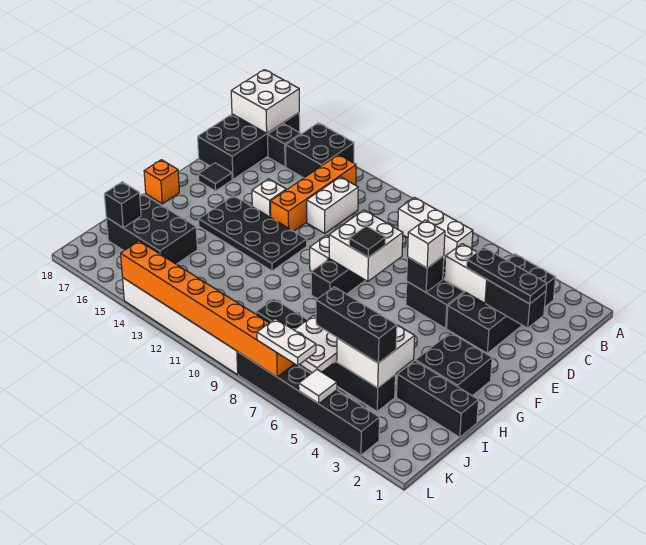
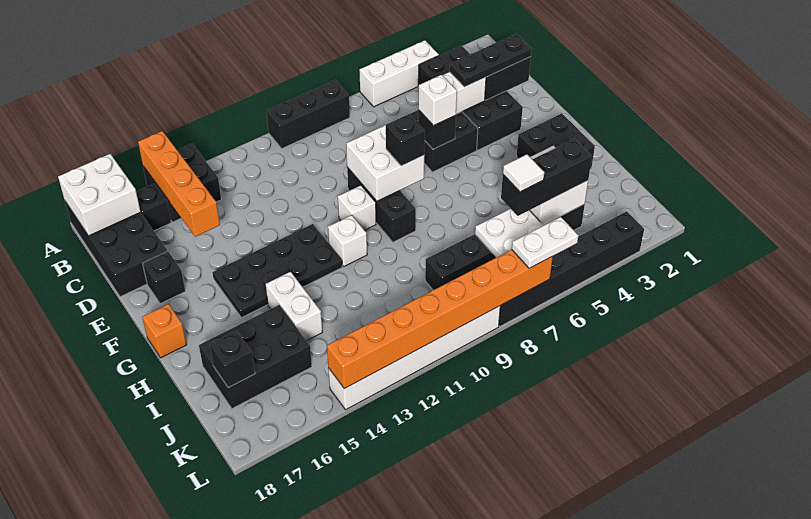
white 1x3 brick [398,197,473,259] -> white 1x3 brick moved to [359,40,439,107]
orange 1x4 brick [270,155,356,231] -> orange 1x4 brick moved to [138,131,220,237]
white 1x2 brick [307,177,358,233] -> white 1x2 brick moved to [266,272,322,341]
white 1x1 brick [252,179,286,217] -> white 1x1 brick moved to [328,215,367,266]
black 1x1 tile [198,163,232,191] -> black 1x1 brick [143,251,185,304]
black 1x1 tile [349,226,385,257] -> black 1x1 brick [386,114,425,166]
black 1x3 brick [397,361,478,437] -> black 1x3 brick moved to [266,80,350,148]
white 1x1 tile [299,370,337,404] -> white 1x1 tile moved to [503,154,544,192]

